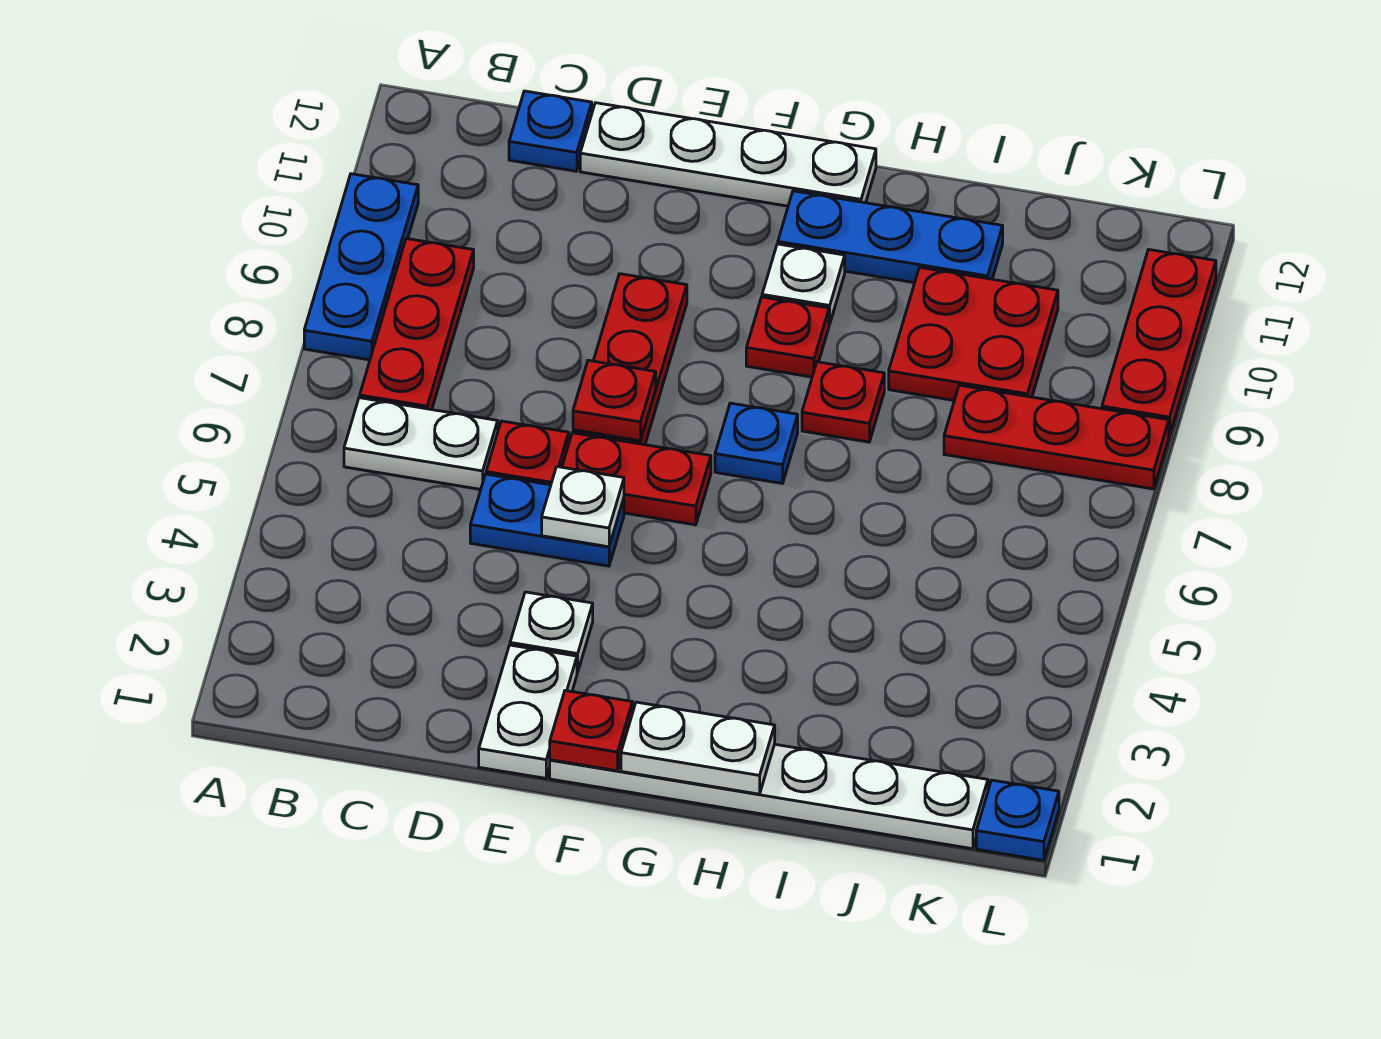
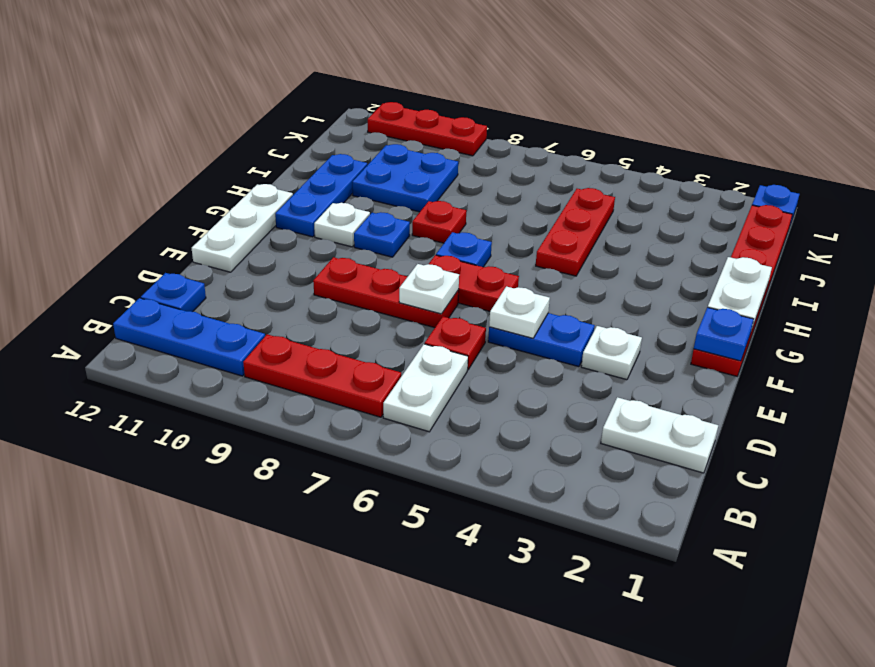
blue 1x3 plate [304,174,418,360] -> blue 1x3 plate moved to [113,298,265,376]
blue 1x2 plate [470,474,624,566] -> blue 1x2 plate turned to [488,313,595,367]
white 1x4 plate [580,103,876,206] -> white 1x3 plate [192,184,293,272]
white 1x2 plate [479,645,577,778] -> white 1x2 plate moved to [601,397,718,473]
red 1x2 plate [562,433,711,525] -> red 1x2 plate turned to [429,255,519,311]
red 1x1 plate [573,360,656,441] -> white 1x1 plate [399,264,459,314]
white 1x6 plate [550,744,988,849] -> red 1x6 plate [691,205,792,376]
red 1x1 plate [550,691,632,771] -> blue 1x1 plate [694,307,754,361]
red 1x1 plate [746,297,829,377] -> blue 1x1 plate [354,212,410,257]
red 2x2 plate [889,267,1058,400] -> blue 2x2 plate [352,144,458,212]
red 1x3 plate [944,385,1169,489] -> red 1x3 plate moved to [536,188,615,276]

